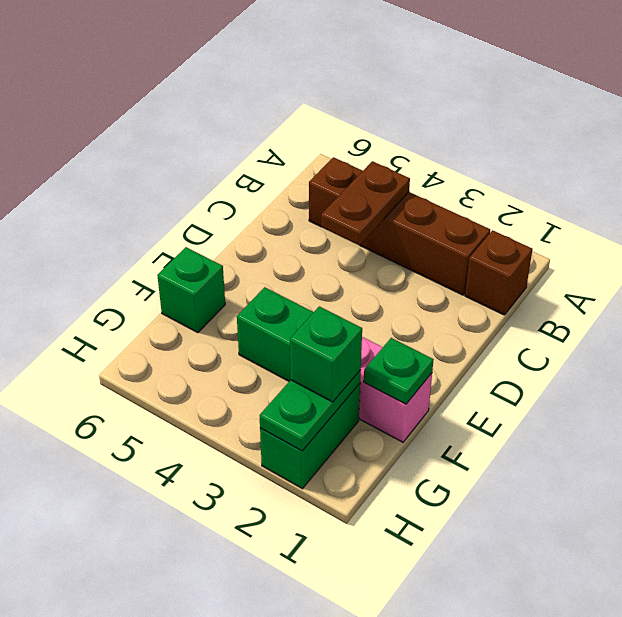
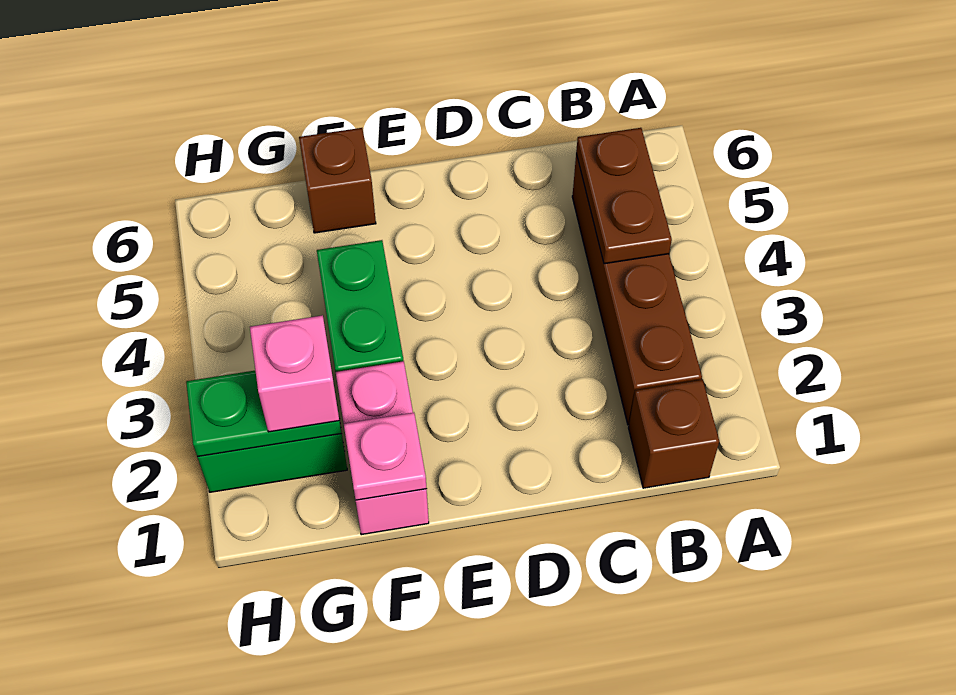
brown 1x2 plate [321,161,410,245] -> brown 1x2 plate turned to [576,128,672,264]
green 1x1 plate [364,338,433,404] -> pink 1x1 plate [344,413,427,500]
green 1x1 brick [157,247,225,333] -> brown 1x1 brick [299,128,376,233]
green 1x1 brick [290,306,362,402] -> pink 1x1 brick [250,315,339,432]

